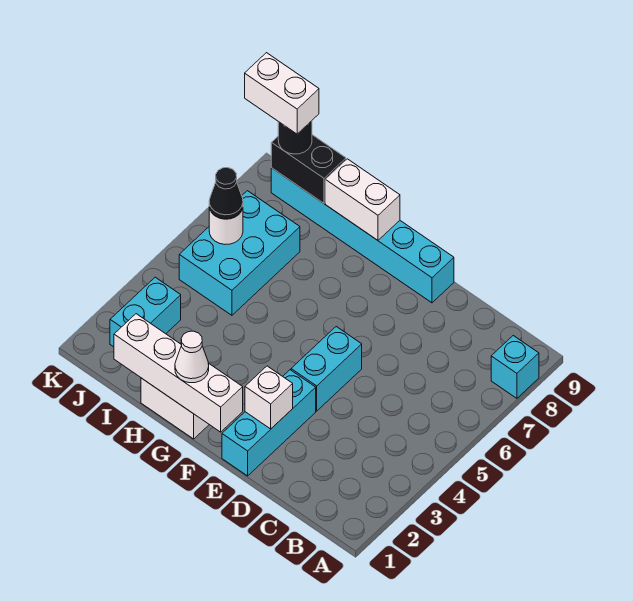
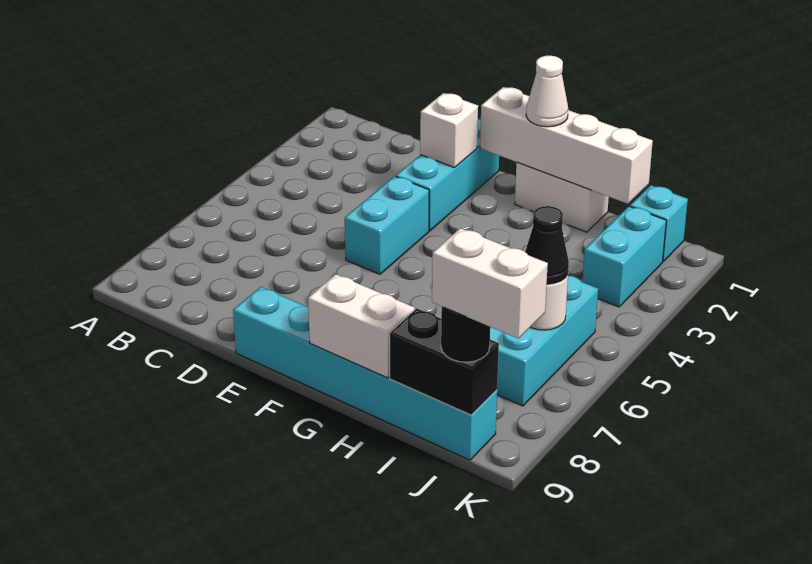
cyan 1x1 brick [491,336,539,398] -> cyan 1x1 brick moved to [630,185,688,261]

